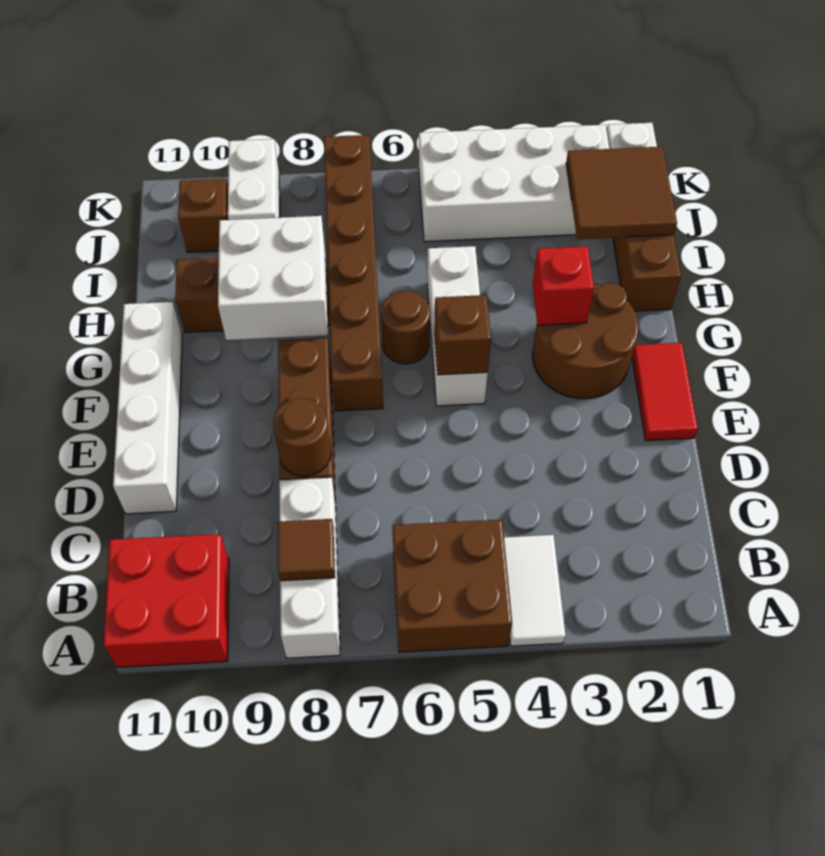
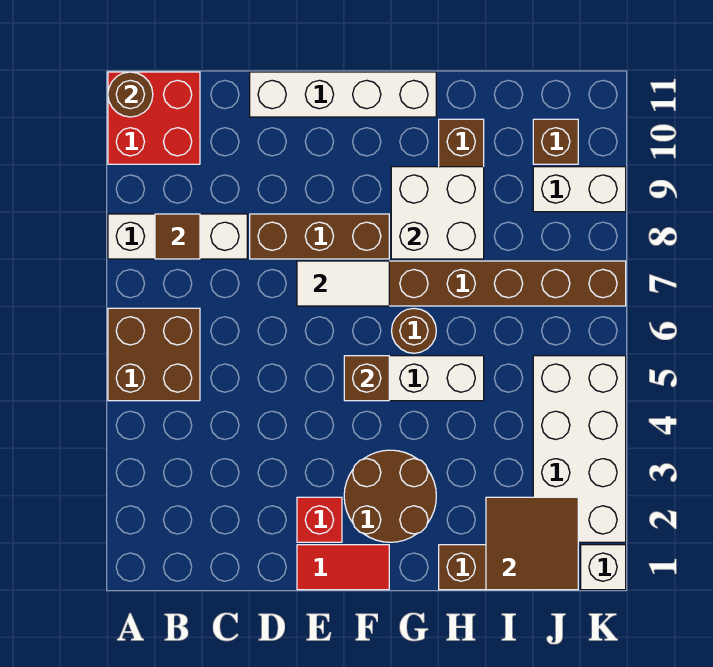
white 1x2 tile [504,535,566,646] -> white 1x2 tile moved to [297,261,389,306]
brown 1x1 round brick [273,398,331,476] -> brown 1x1 round brick moved to [108,72,153,117]
red 1x1 brick [533,246,594,325] -> red 1x1 brick moved to [297,497,342,542]

